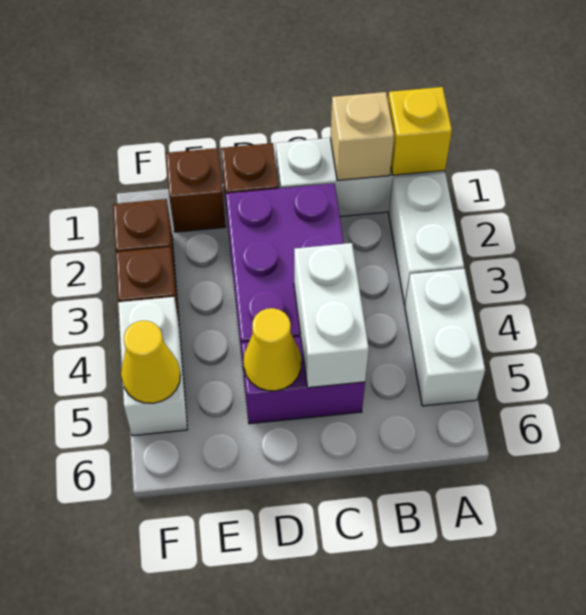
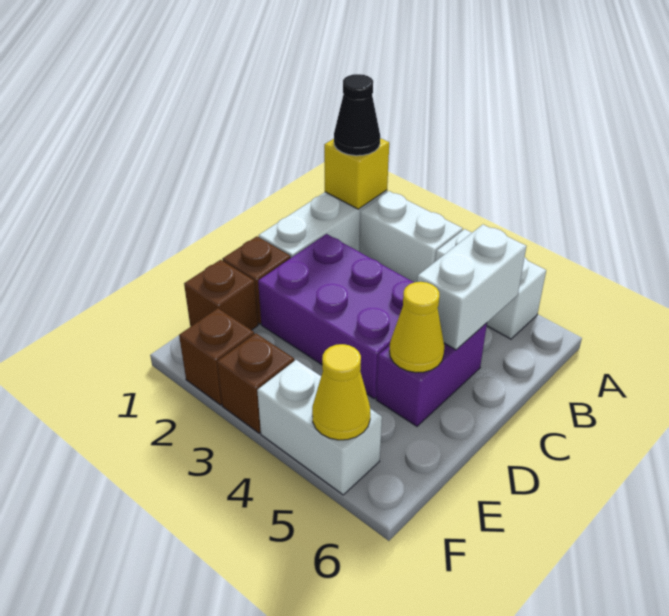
none -> black 1x1 cone [334,74,380,156]
tan 1x1 brick [330,92,394,181] -> none
white 1x2 brick [294,243,369,388] -> white 1x2 brick turned to [417,225,526,350]

